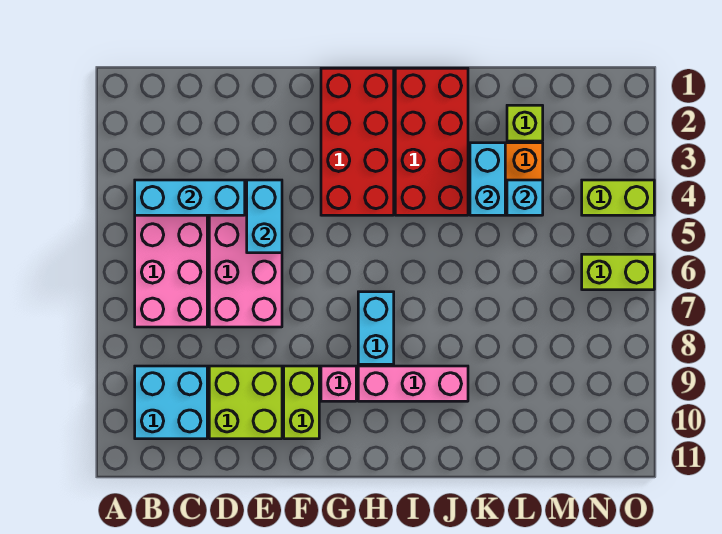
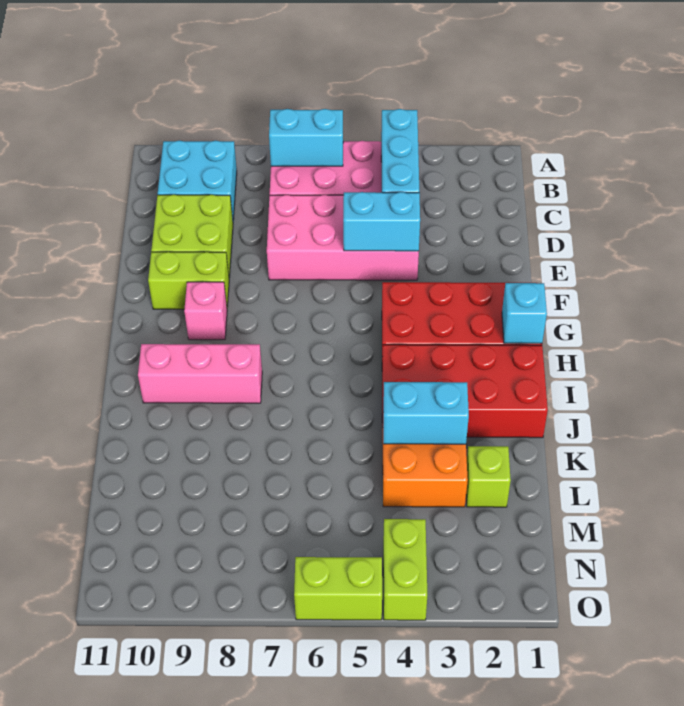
cyan 1x2 brick [358,292,394,364] -> cyan 1x2 brick moved to [269,109,343,166]
pink 1x3 brick [358,366,468,401] -> pink 1x3 brick turned to [138,344,262,403]
cyan 1x1 brick [507,180,543,215] -> cyan 1x1 brick moved to [502,283,547,343]
lime 1x2 brick [582,254,654,290] -> lime 1x2 brick turned to [294,557,382,620]

